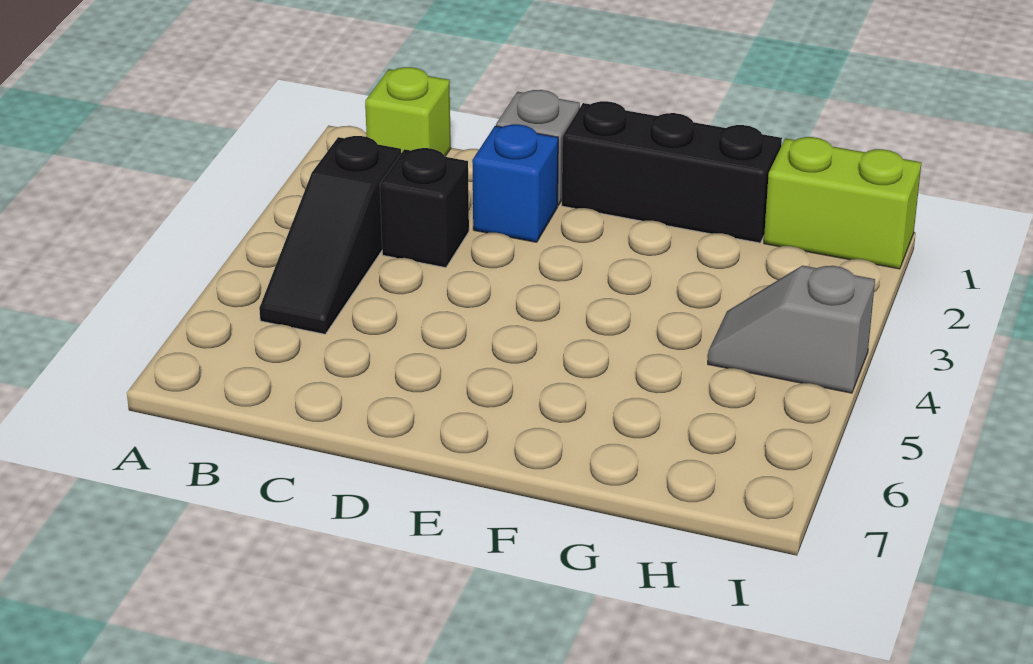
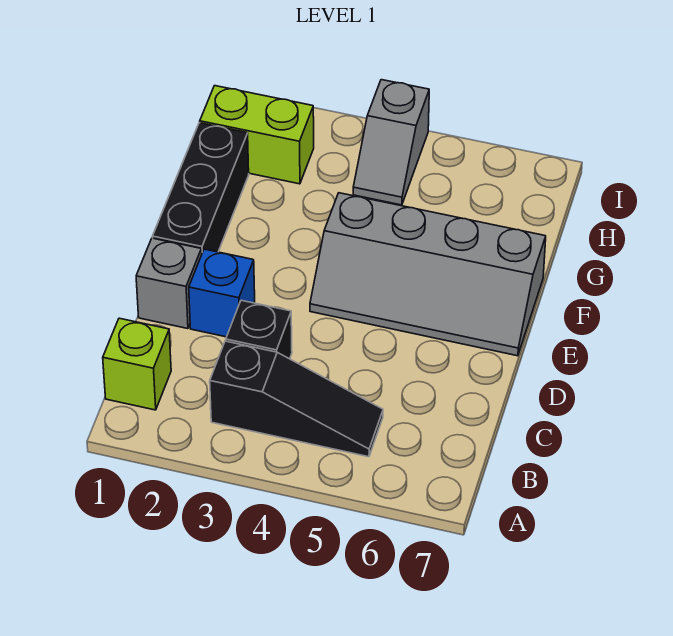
none -> grey 2x4 slope [310,193,546,356]
lime 1x2 brick [764,137,921,269] -> lime 1x2 brick turned to [200,86,314,184]

